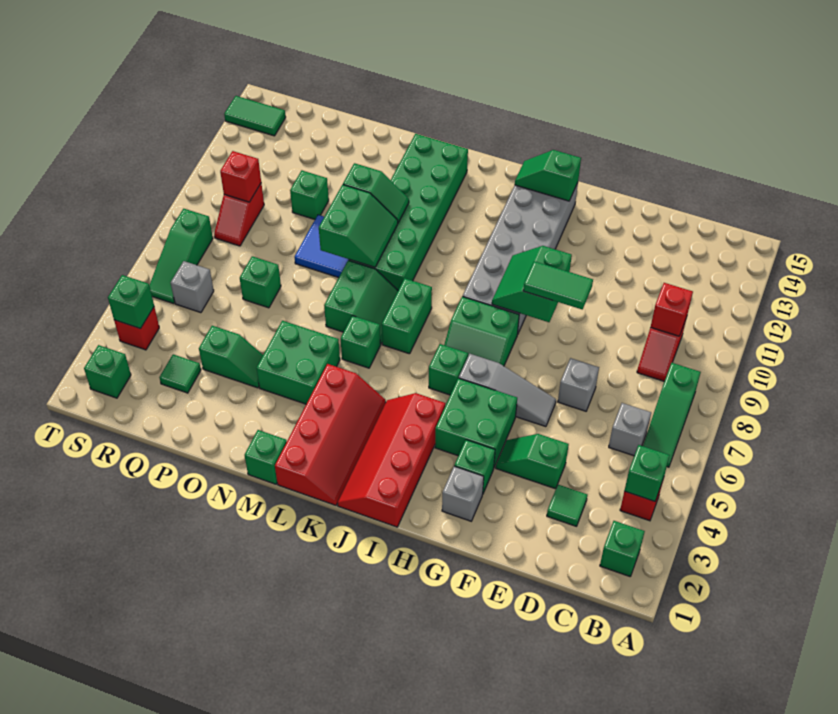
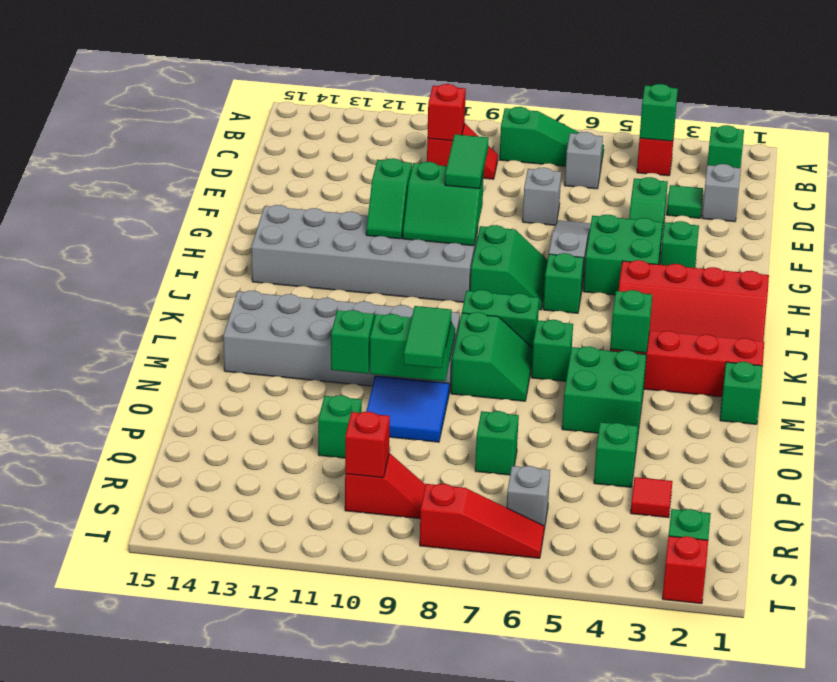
grey 1x1 brick [442,466,484,521] -> grey 1x1 brick moved to [702,164,741,222]
green 1x2 slope [515,150,581,201] -> green 1x2 slope moved to [366,158,412,239]
green 2x2 slope [324,260,398,344] -> green 2x2 slope turned to [451,312,533,401]
green 2x6 brick [349,134,468,290] -> grey 2x6 brick [223,291,460,392]
green 1x1 tile [159,354,201,393] -> red 1x1 tile [631,477,673,518]
red 1x1 brick [114,307,159,350] -> red 1x1 brick moved to [662,536,708,604]
green 1x1 brick [108,275,154,329] -> green 1x1 brick moved to [610,290,652,353]
green 1x3 slope [149,209,213,304] -> red 1x3 slope [420,484,544,558]
green 1x2 tile [224,96,286,136] -> green 1x2 tile moved to [404,306,452,368]

